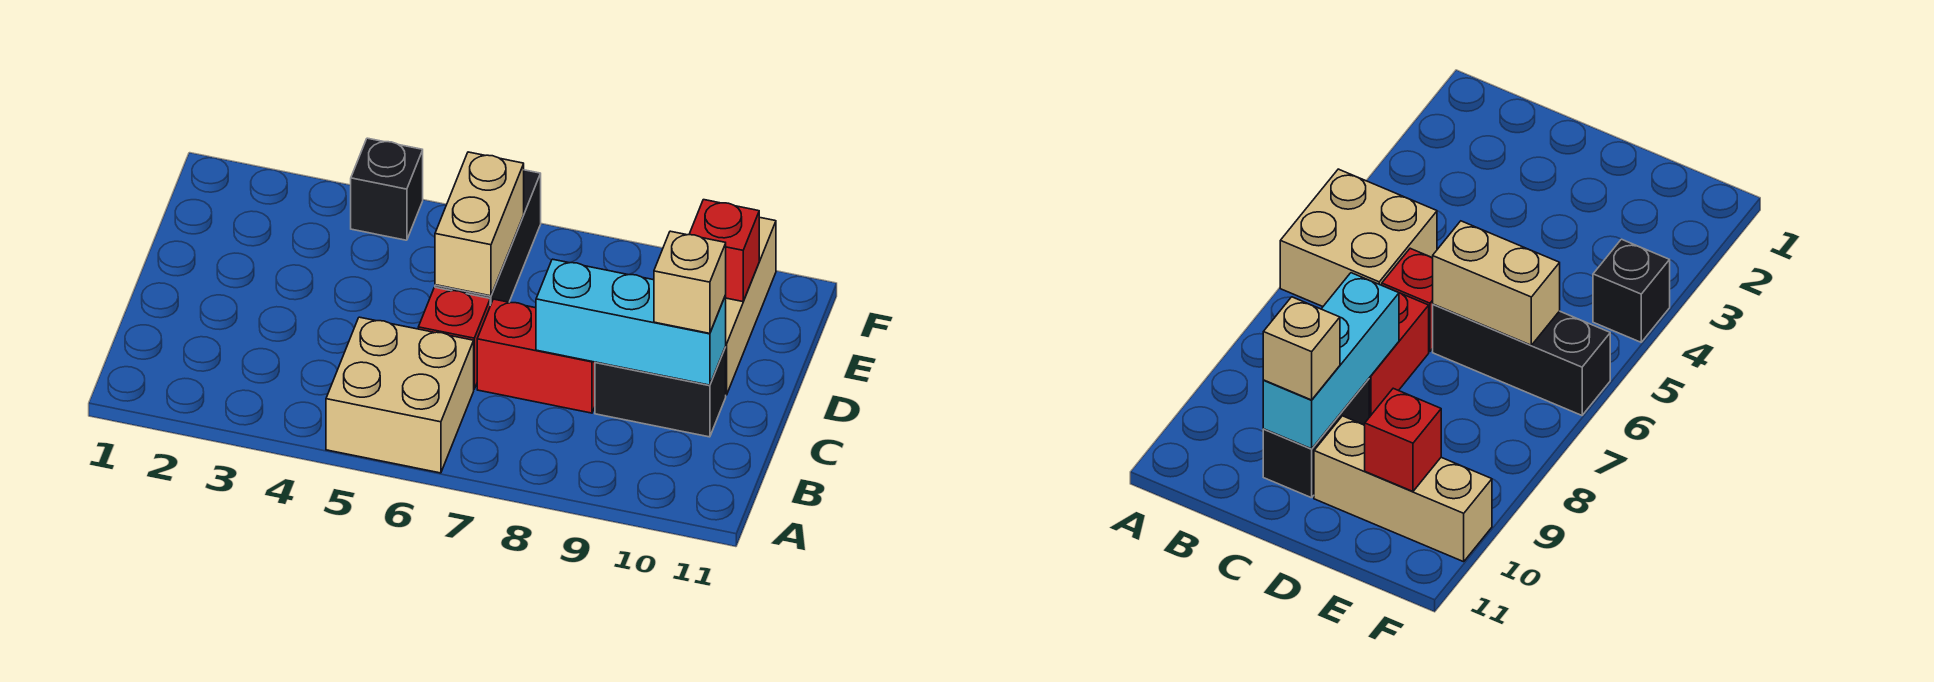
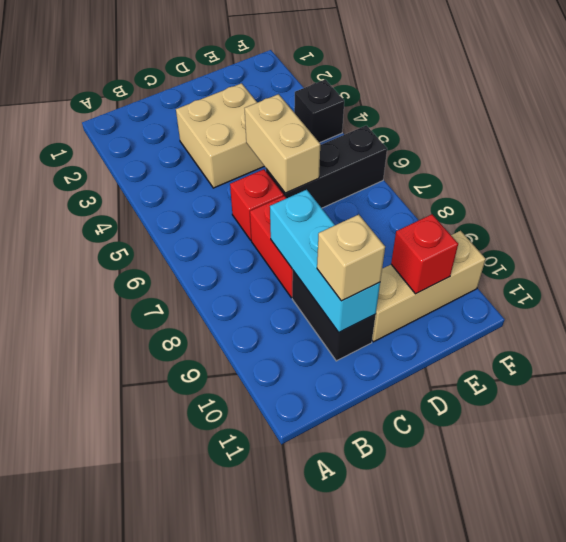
tan 2x2 brick [326,317,474,473] -> tan 2x2 brick moved to [176,83,264,188]
tan 1x2 brick [435,152,524,296] -> tan 1x2 brick turned to [245,94,320,193]

